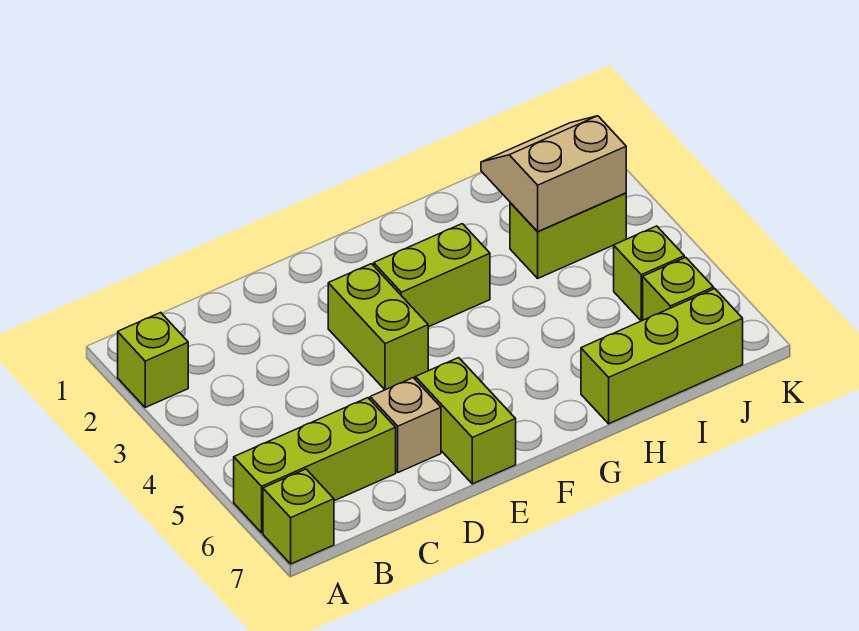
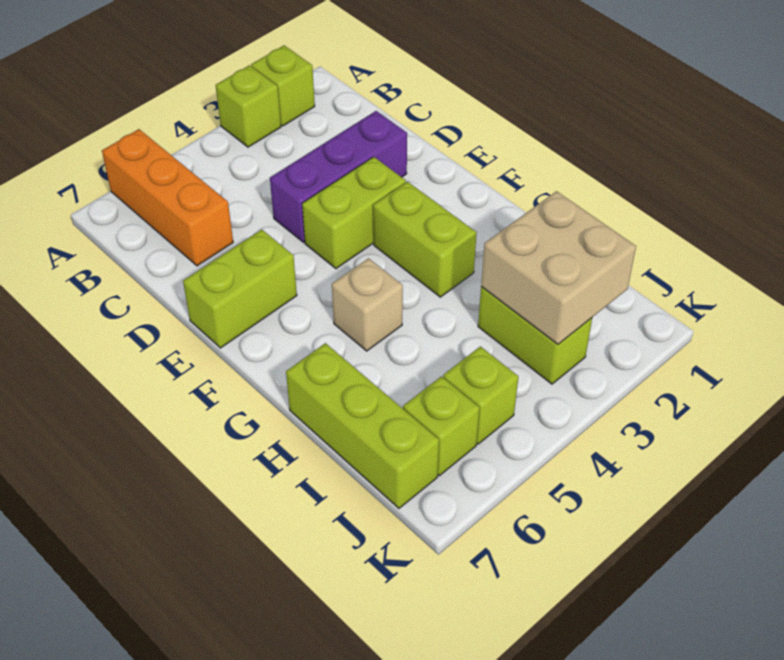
lime 1x3 brick [234,398,396,533] -> orange 1x3 brick [102,129,233,266]
lime 1x1 brick [263,469,334,564] -> lime 1x1 brick moved to [216,65,281,147]
none -> purple 1x3 brick [270,111,407,242]
tan 1x1 brick [370,378,441,472] -> tan 1x1 brick moved to [332,258,403,351]
tan 2x2 slope [481,116,626,232] -> tan 2x2 brick [481,191,636,344]

